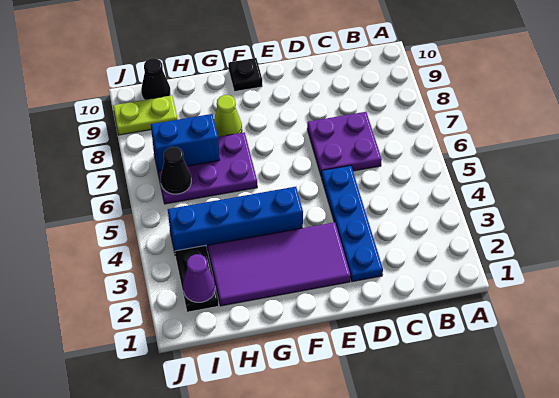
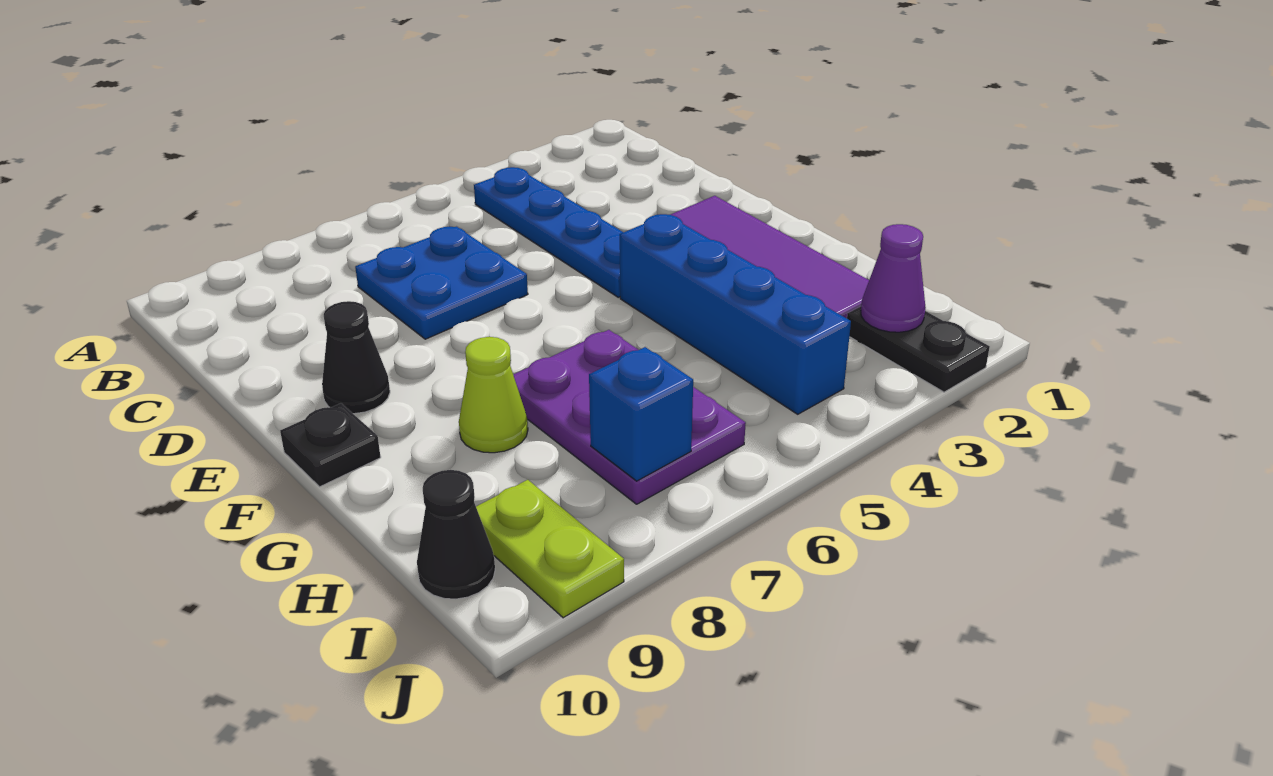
purple 2x2 plate [307,112,382,175] -> blue 2x2 plate [355,227,528,339]
blue 1x4 plate [321,165,383,282] -> blue 1x4 plate turned to [474,167,623,297]
blue 1x2 brick [151,114,220,171] -> blue 1x1 brick [589,347,693,481]
black 1x2 plate [175,245,219,312] -> black 1x2 plate turned to [847,307,990,392]
black 1x1 cone [161,147,191,194] -> black 1x1 cone moved to [322,301,390,414]

